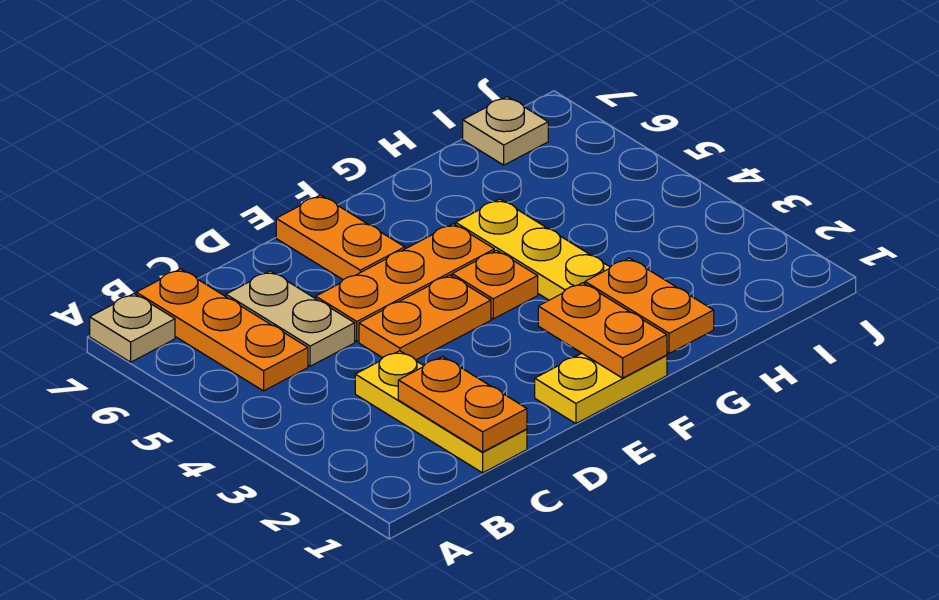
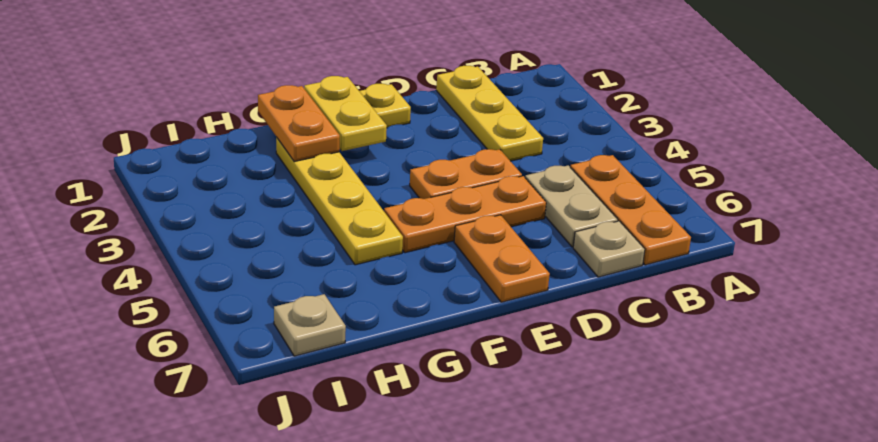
tan 1x1 plate [90,294,175,362] -> tan 1x1 plate moved to [573,221,645,277]
orange 1x2 plate [398,357,527,452] -> none
orange 1x2 plate [538,283,667,378] -> yellow 1x2 plate [304,76,387,151]
orange 1x1 plate [452,250,538,319] -> none

